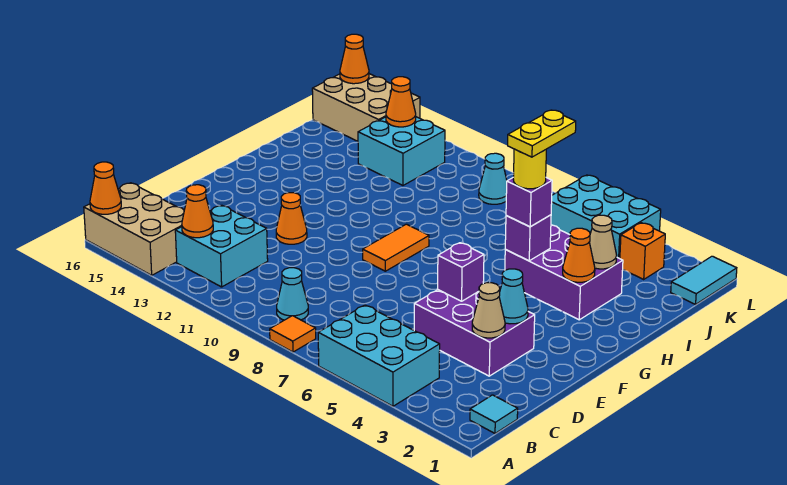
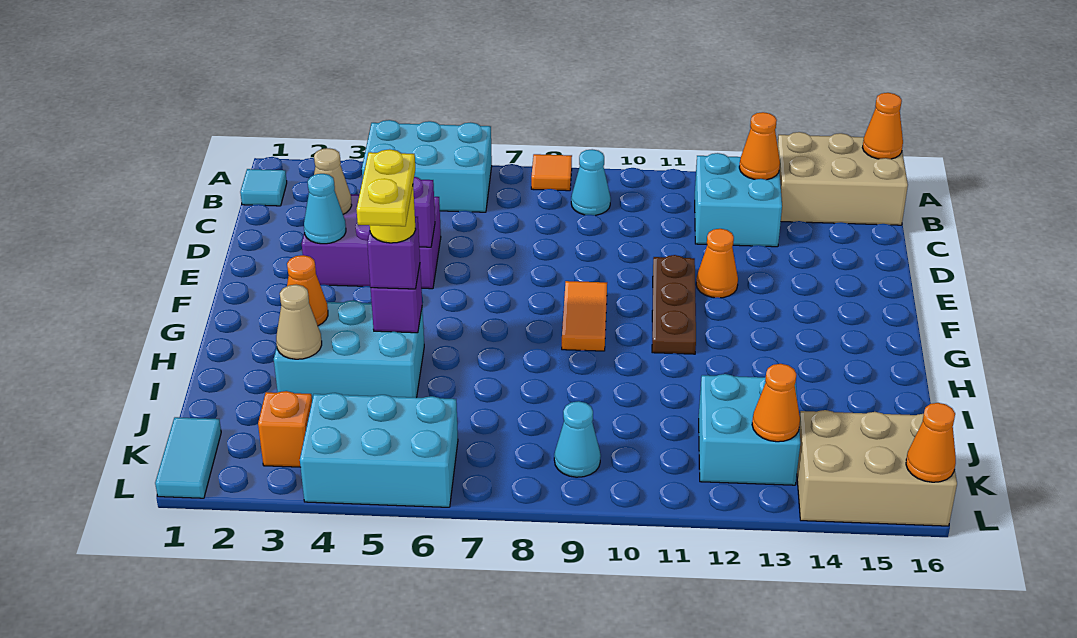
none -> brown 1x3 plate [652,255,696,354]
purple 2x3 brick [505,225,623,320] -> cyan 2x3 brick [274,300,424,400]

